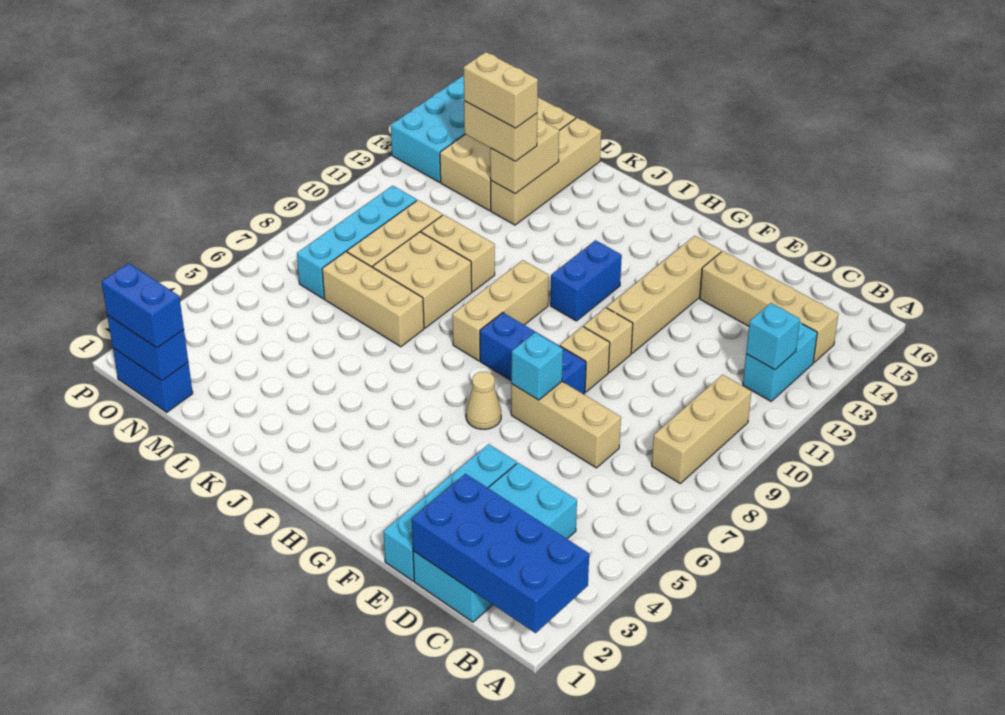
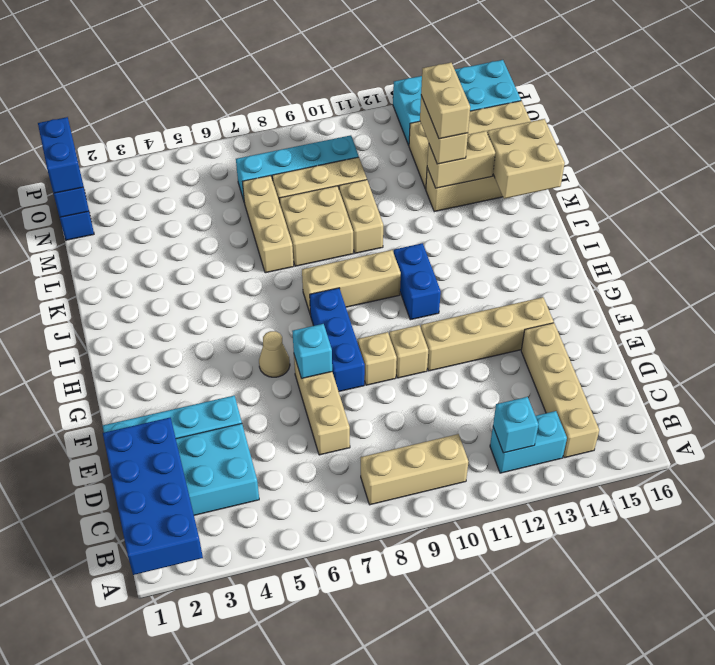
blue 1x2 brick [550,240,622,321] -> blue 1x2 brick turned to [394,243,441,320]
none -> tan 2x2 brick [487,119,565,199]

